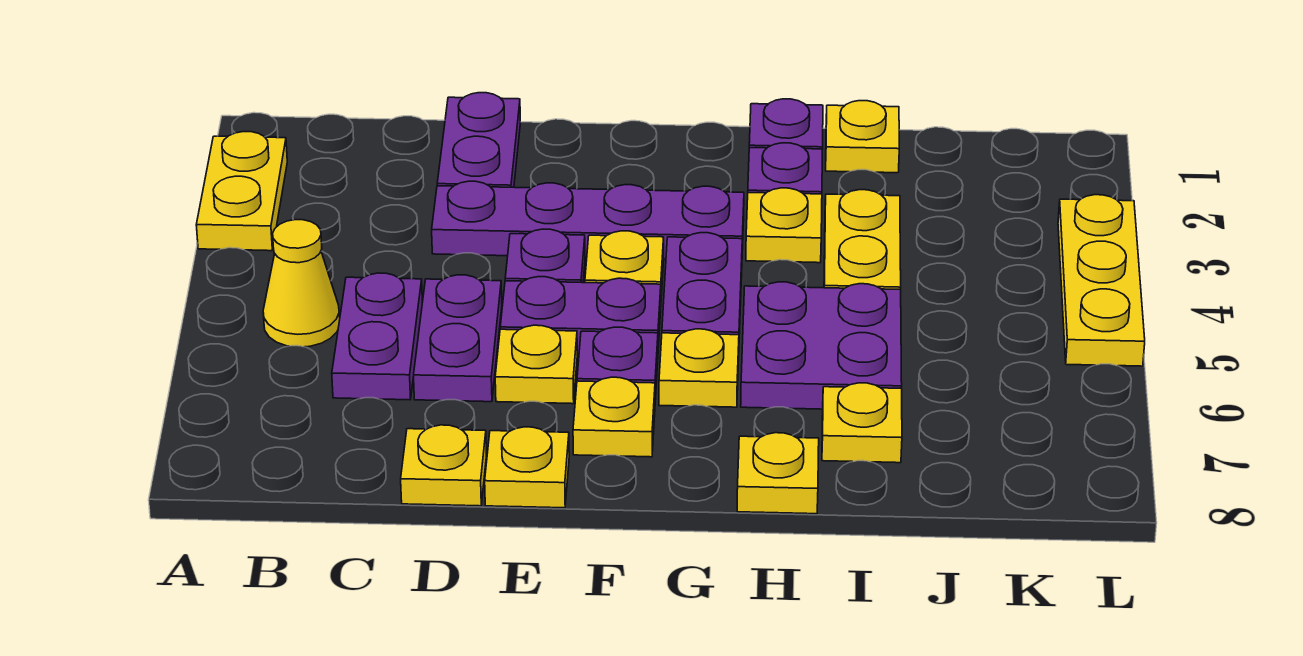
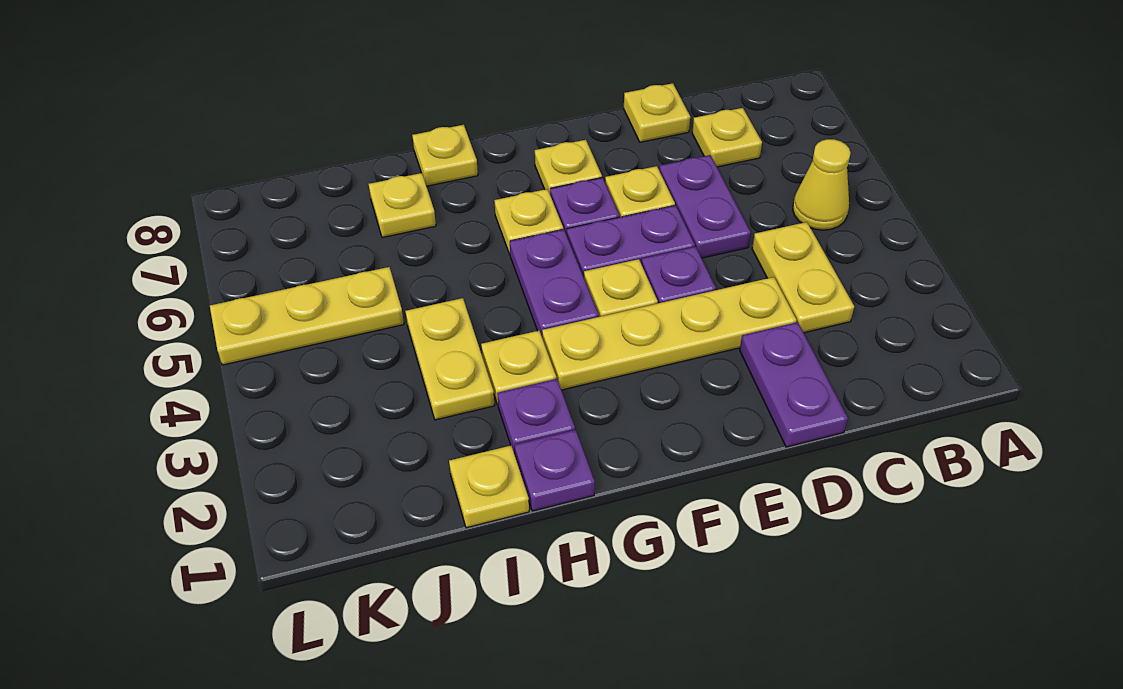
yellow 1x2 plate [196,132,287,251] -> yellow 1x2 plate moved to [752,222,854,333]
purple 1x2 plate [332,273,422,400] -> none
purple 1x4 plate [432,181,744,259] -> yellow 1x4 plate [542,277,797,390]
yellow 1x1 plate [485,427,569,508] -> yellow 1x1 plate moved to [692,108,762,167]
purple 2x2 plate [741,282,902,409] -> none
yellow 1x3 plate [1058,195,1145,366] -> yellow 1x3 plate turned to [210,267,404,365]

